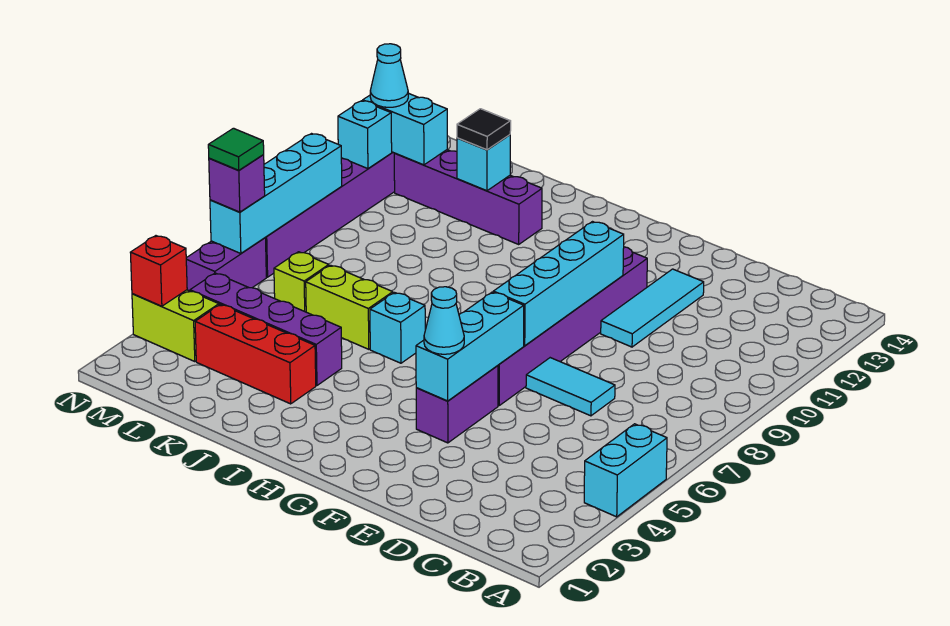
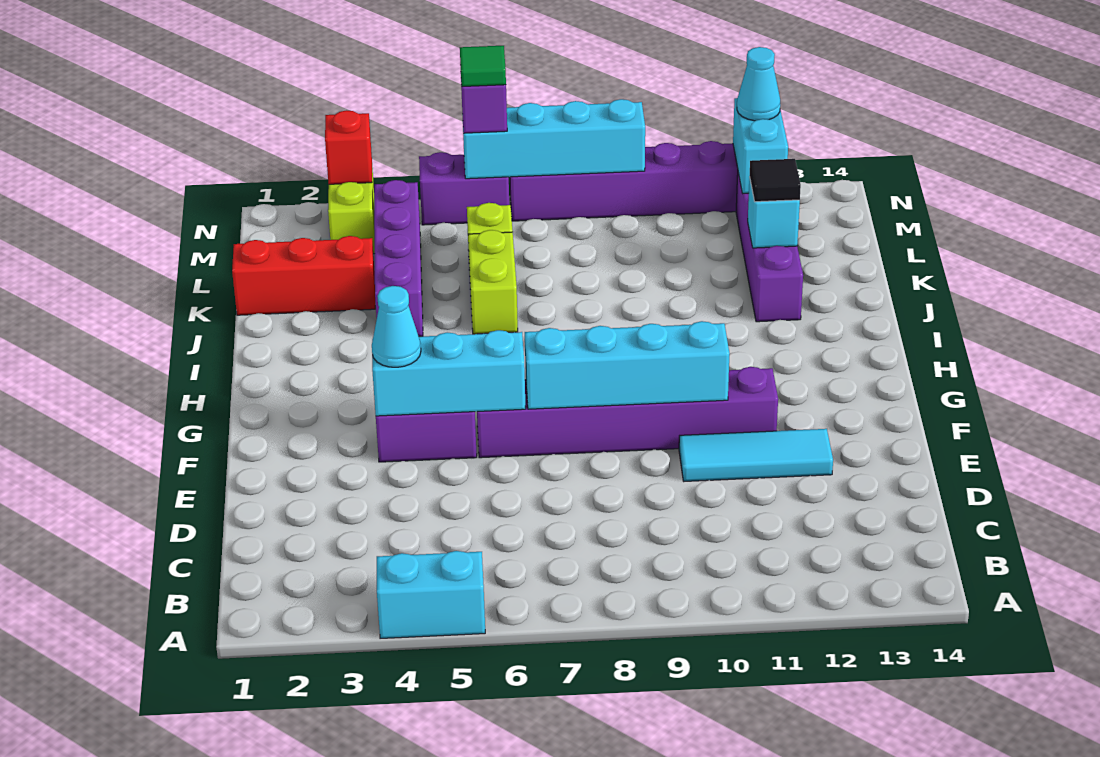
cyan 1x2 tile [526,358,615,416] -> none
cyan 1x1 brick [370,292,425,363] -> none
red 1x3 brick [195,304,316,404] -> red 1x3 brick turned to [232,236,375,315]
cyan 1x1 brick [338,101,392,169] -> none

